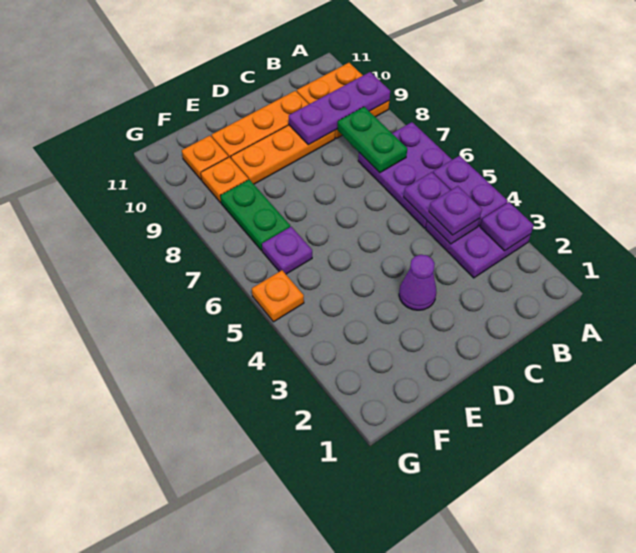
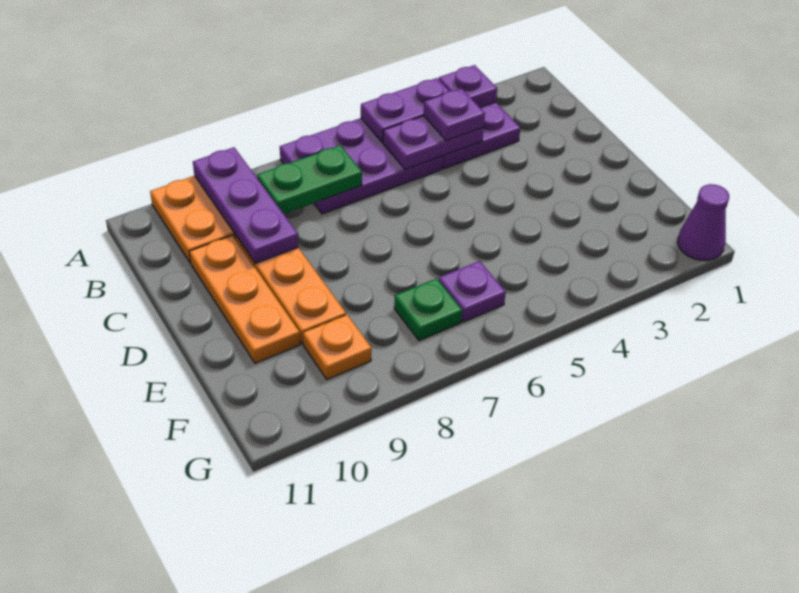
purple 1x1 cone [399,255,436,310] -> purple 1x1 cone moved to [678,184,729,260]
green 1x2 plate [220,180,290,251] -> green 1x1 plate [394,278,462,341]
orange 1x1 plate [182,136,228,180] -> none
orange 1x1 plate [252,270,304,322] -> none

